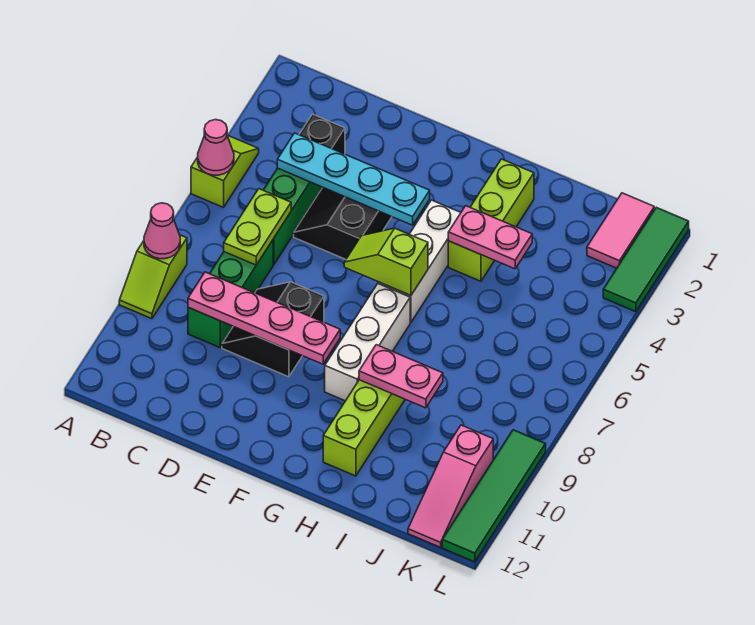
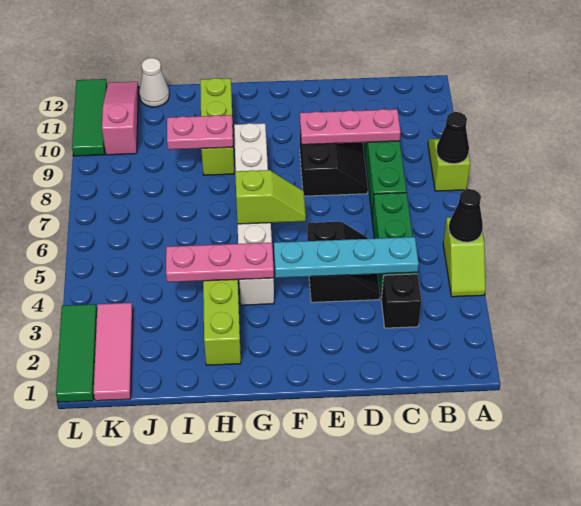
pink 1x1 cone [198,120,234,175] -> black 1x1 cone [449,189,483,242]
pink 1x1 cone [144,203,180,259] -> black 1x1 cone [437,112,469,164]
lime 1x2 plate [224,189,291,265] -> none
pink 1x4 plate [188,272,340,364] -> pink 1x3 plate [300,109,401,145]
pink 1x2 plate [448,206,532,269] -> pink 1x3 plate [166,243,274,282]
none -> white 1x1 cone [139,58,169,107]
pink 1x2 tile [587,193,654,268] -> pink 1x3 tile [94,303,133,401]
green 1x4 tile [442,430,546,562] -> green 1x3 tile [72,79,107,156]

